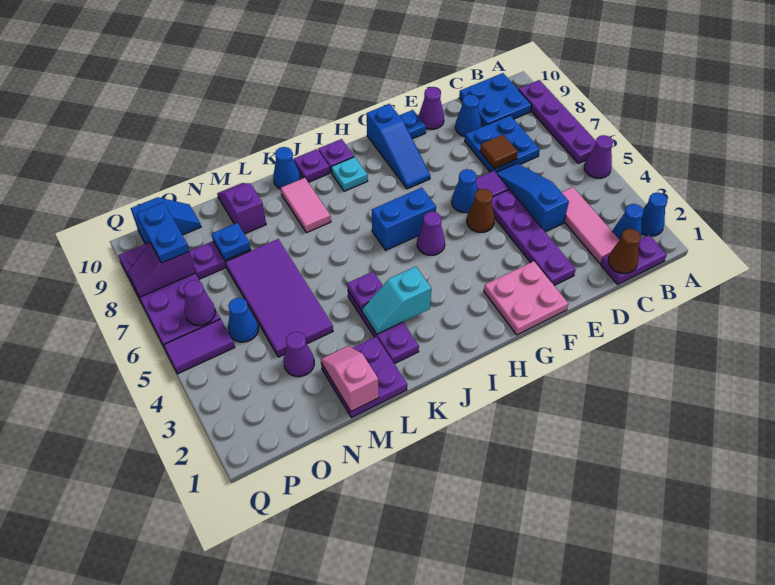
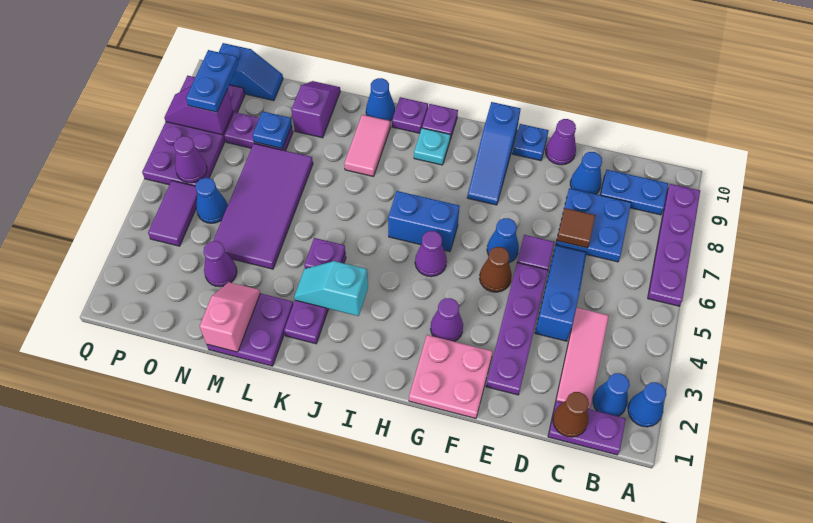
purple 1x1 cone [584,135,613,178] -> purple 1x1 cone moved to [431,298,463,342]
blue 2x2 plate [459,73,532,126] -> blue 1x2 plate [600,170,668,215]
purple 1x2 tile [164,319,235,374] -> purple 1x2 tile turned to [148,181,197,246]

